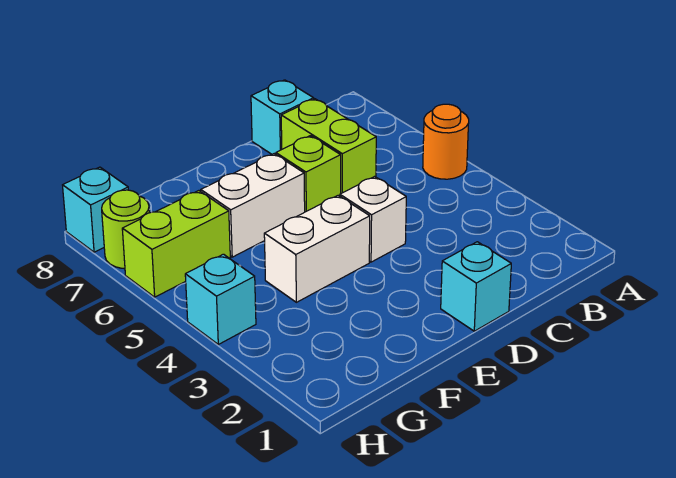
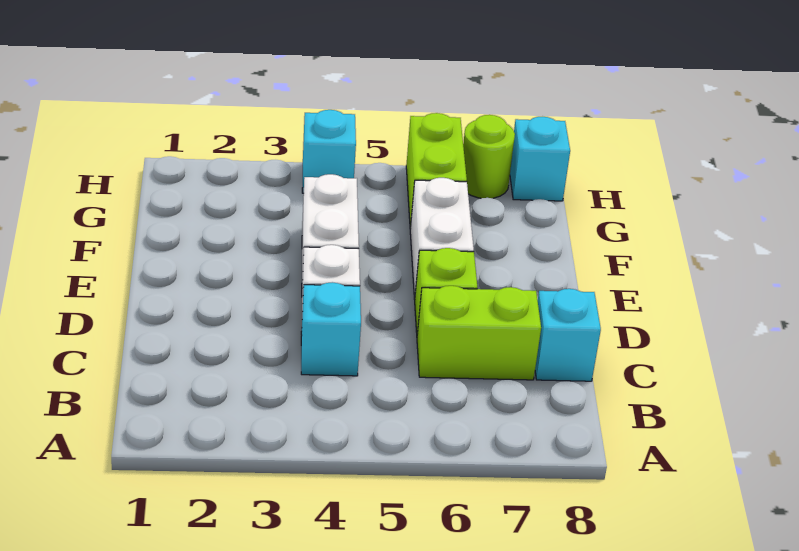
orange 1x1 round brick [423,104,469,179] -> none
cyan 1x1 brick [441,242,511,331] -> cyan 1x1 brick moved to [301,282,361,376]

